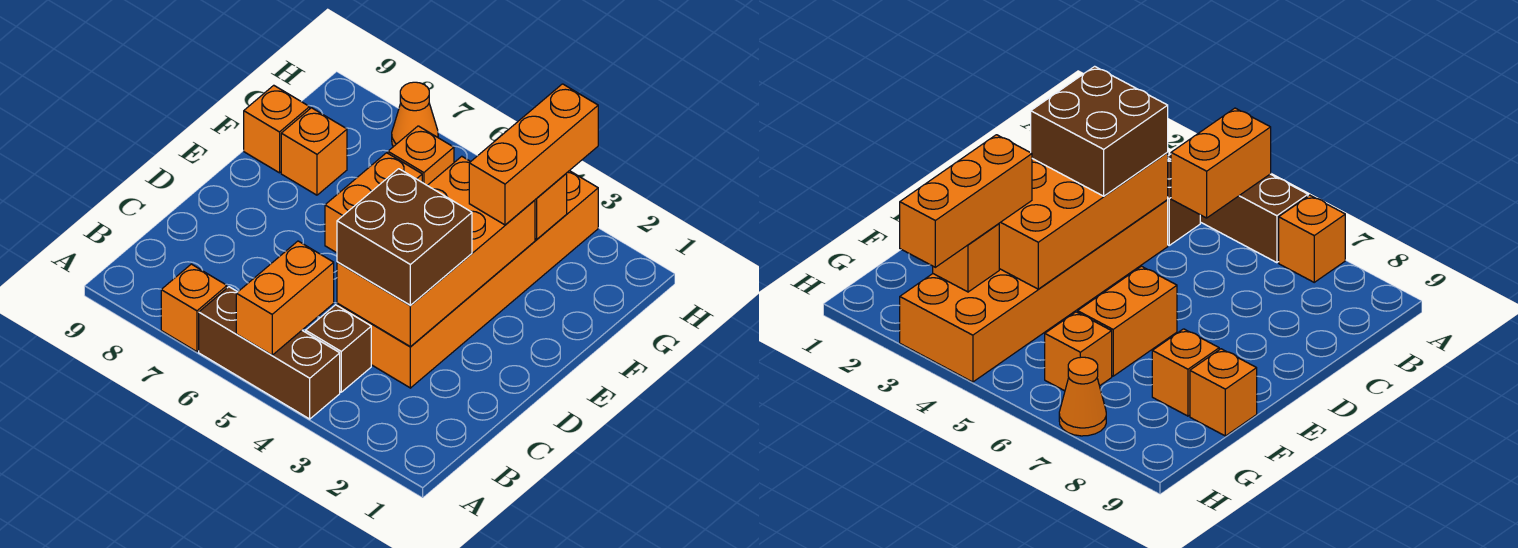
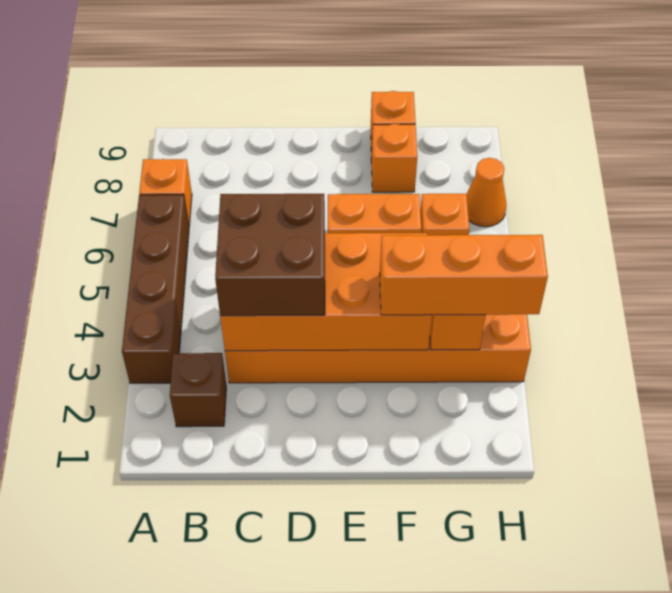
brown 1x3 brick [199,287,340,419] -> brown 1x4 brick [122,195,189,383]
orange 1x2 brick [236,241,334,355] -> none
brown 1x1 brick [306,305,371,392] -> brown 1x1 brick moved to [170,353,226,427]

